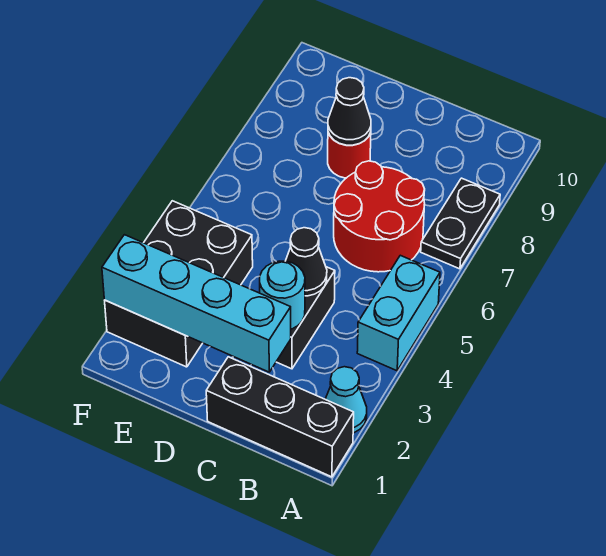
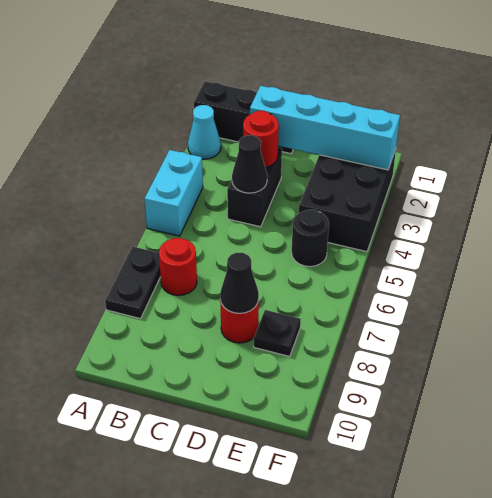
red 2x2 round brick [334,161,425,272] -> red 1x1 round brick [159,238,197,296]
cyan 1x1 round brick [260,261,305,329] -> red 1x1 round brick [243,111,279,167]
none -> black 1x1 round brick [292,210,329,267]
none -> black 1x1 plate [254,310,301,356]

